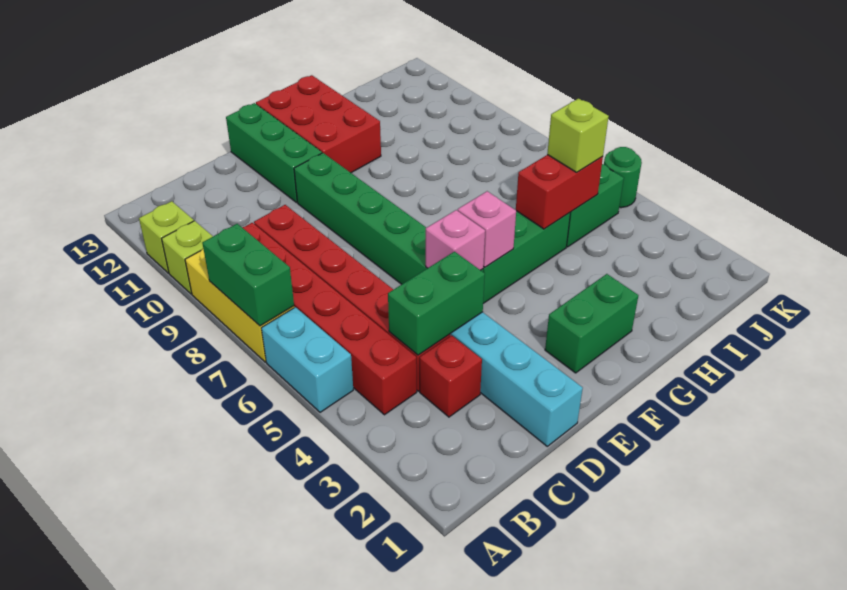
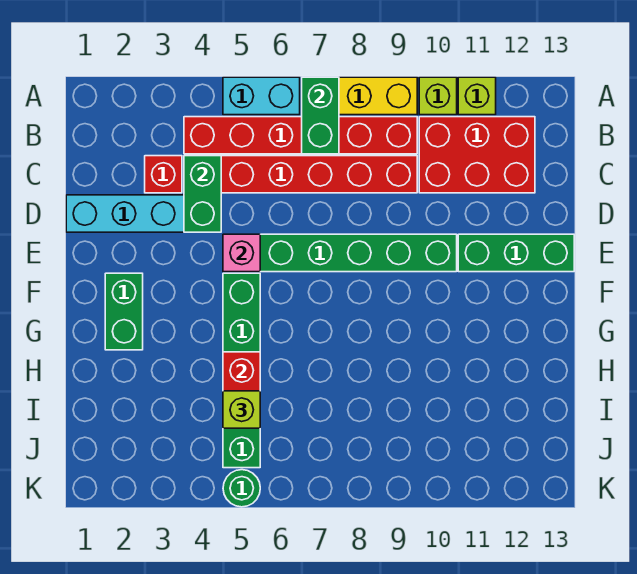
green 1x2 brick [202,224,294,326] -> green 1x2 brick turned to [302,77,339,154]
pink 1x1 brick [458,191,516,267] -> none
red 2x3 brick [256,75,381,173] -> red 2x3 brick moved to [419,117,535,193]

